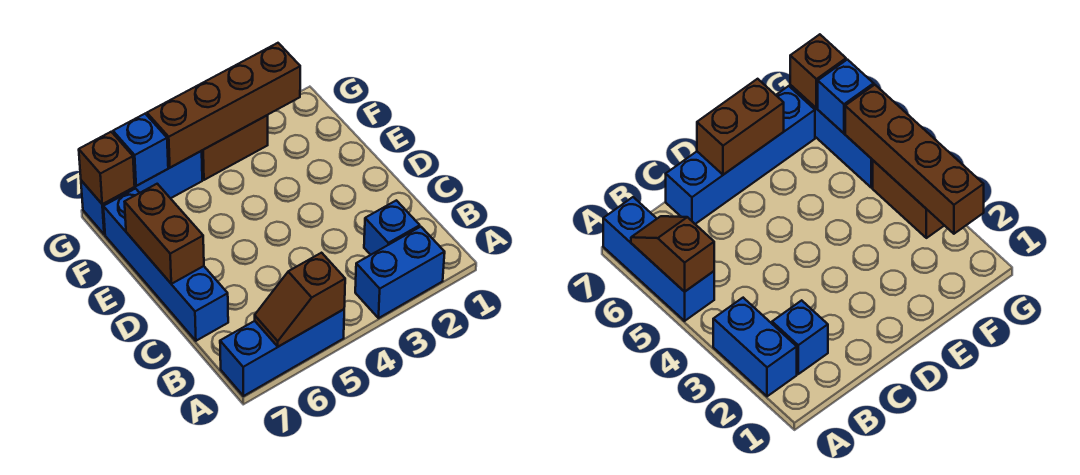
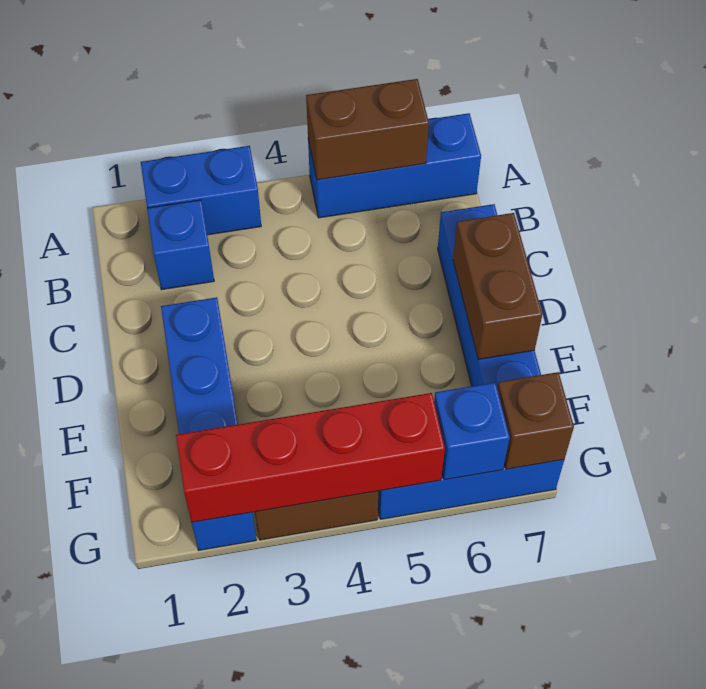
brown 1x2 slope [255,253,345,347] -> brown 1x2 brick [306,79,429,180]
none -> blue 1x4 brick [161,297,256,550]
brown 1x4 brick [147,43,300,168] -> red 1x4 brick [176,393,445,522]

